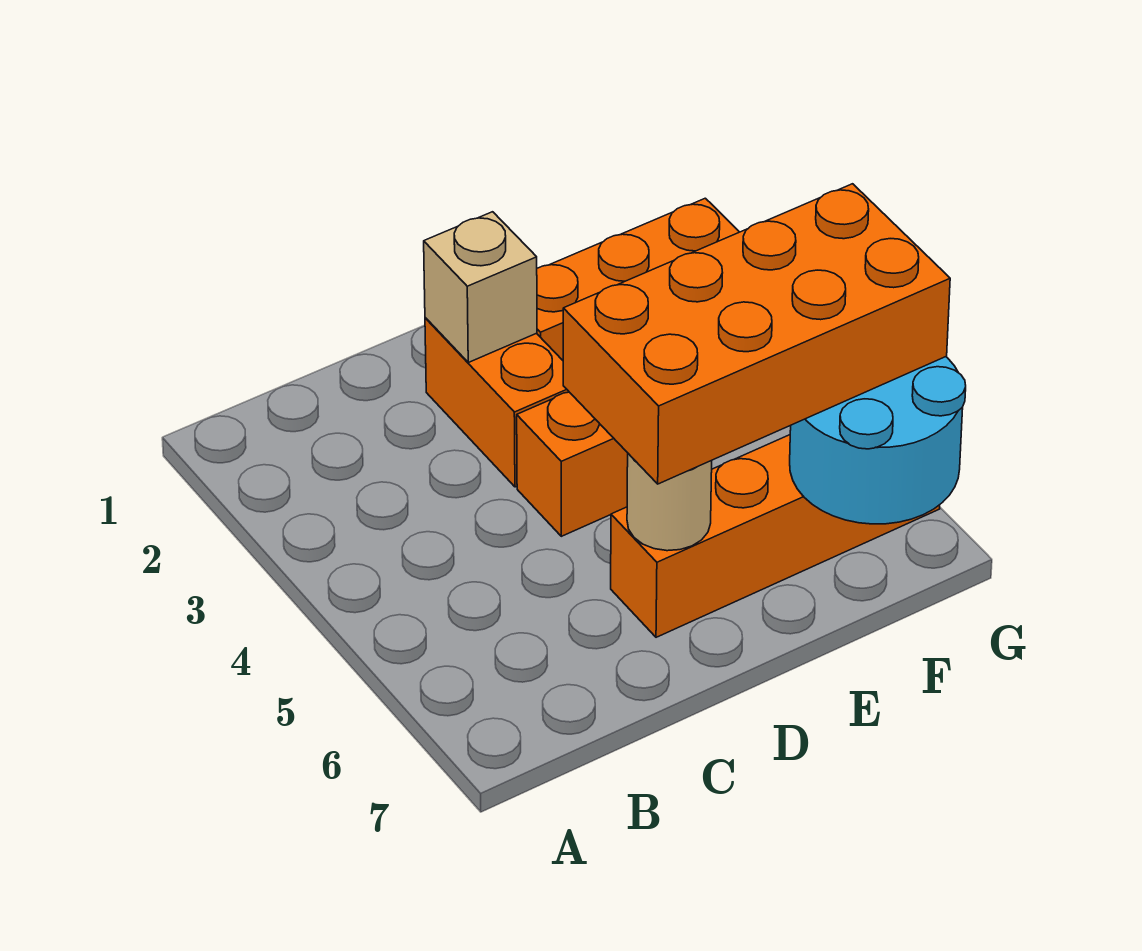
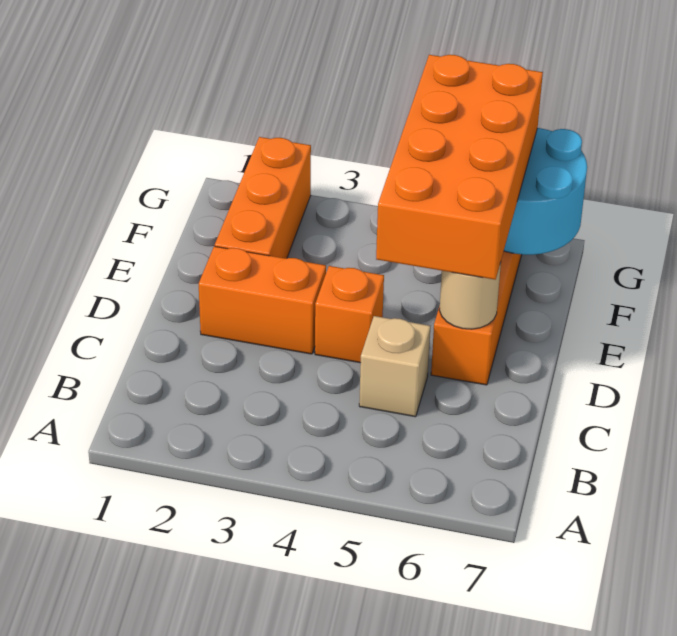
tan 1x1 brick [424,212,537,362] -> tan 1x1 brick moved to [359,316,430,417]

